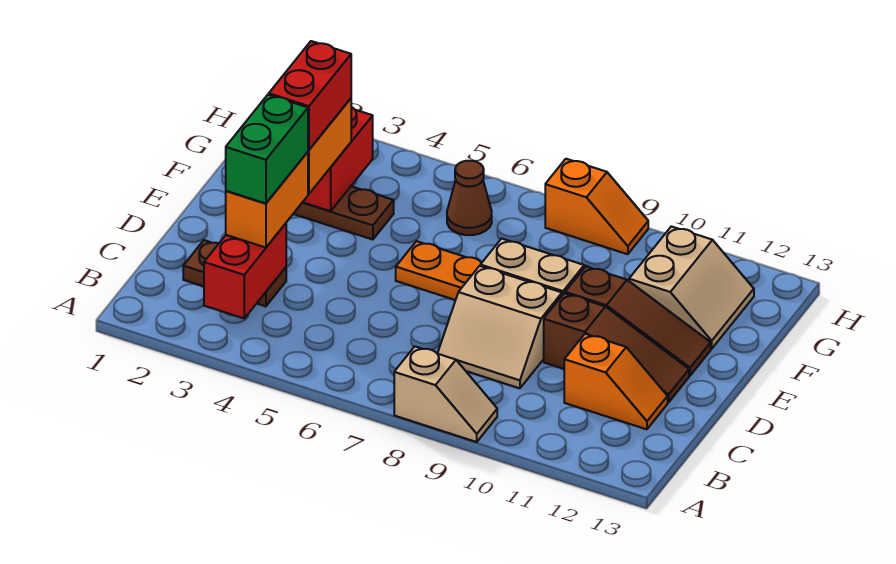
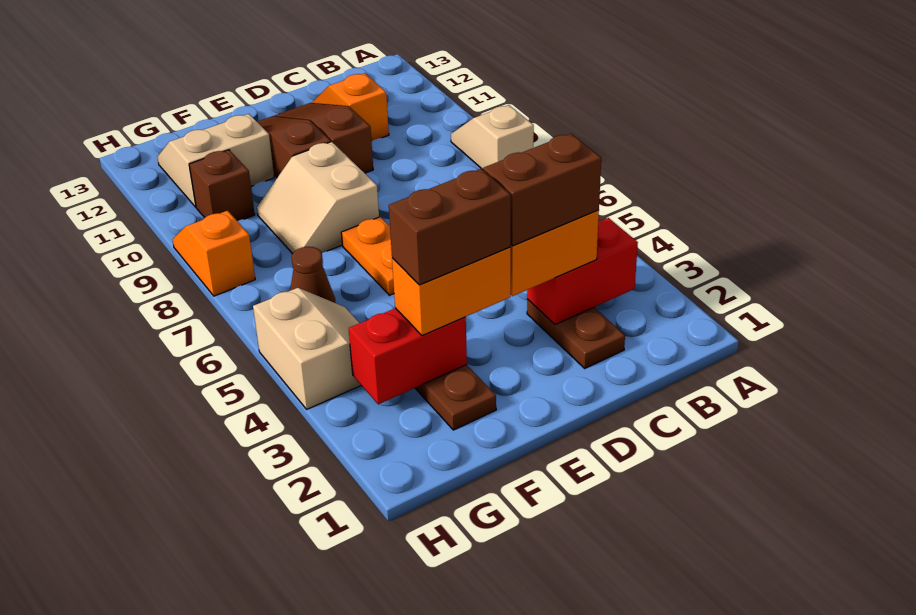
green 1x2 brick [226,95,308,203] -> brown 1x2 brick [483,133,601,246]
tan 2x2 slope [437,266,562,388] -> tan 2x2 slope moved to [253,288,361,409]
red 1x2 brick [269,41,351,150] -> brown 1x2 brick [389,169,511,285]
none -> brown 1x1 brick [189,150,255,221]

